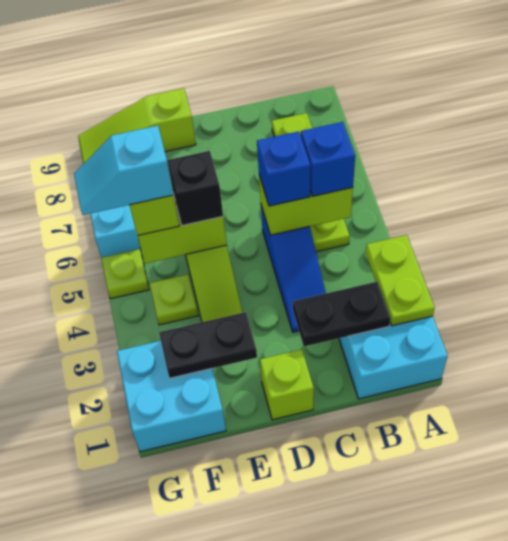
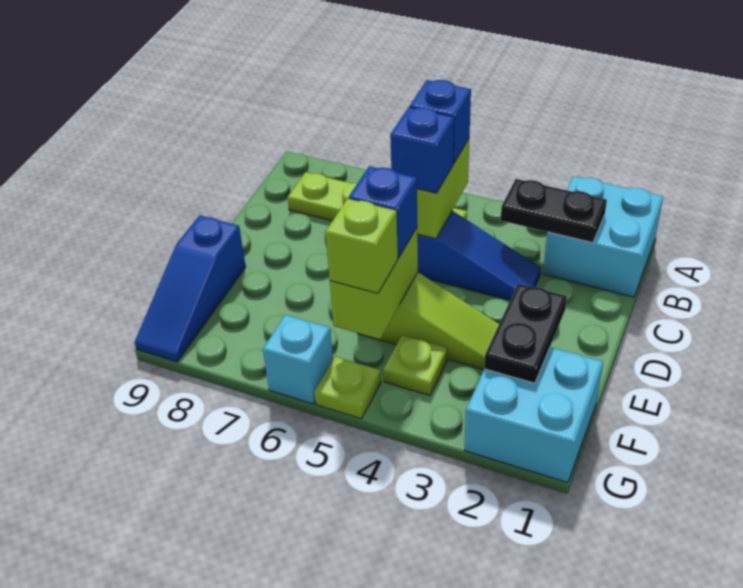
lime 1x2 plate [366,235,435,326] -> none
black 1x2 plate [293,282,391,346] -> black 1x2 plate turned to [501,179,607,243]
lime 1x1 brick [260,349,314,420] -> none
black 1x1 brick [167,151,223,226] -> blue 1x1 brick [349,166,417,258]
lime 1x3 slope [78,88,196,163] -> blue 1x3 slope [135,215,246,362]
cyan 1x2 slope [74,126,173,215] -> none

